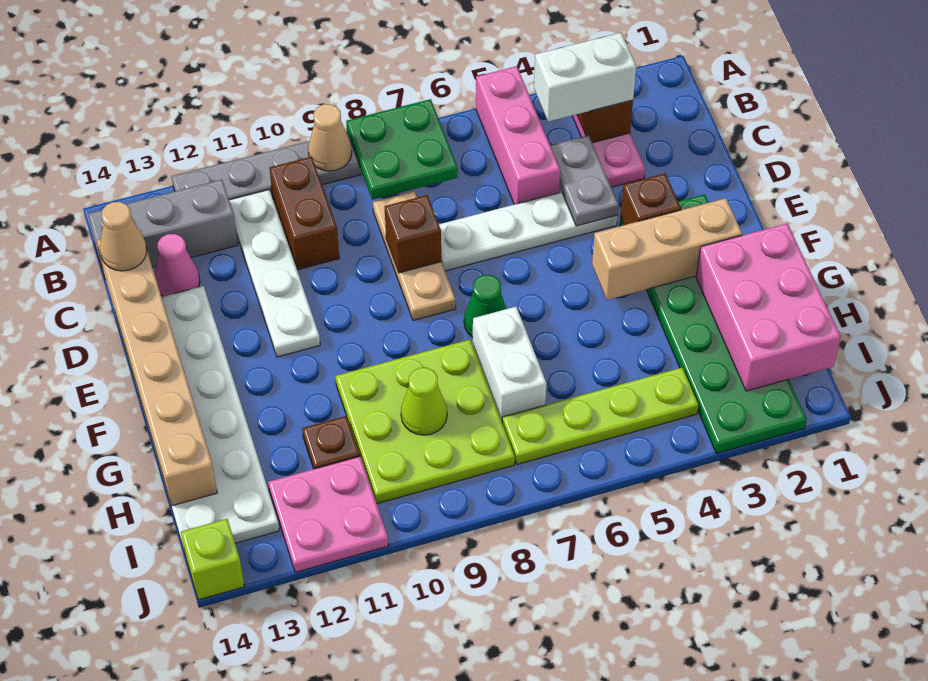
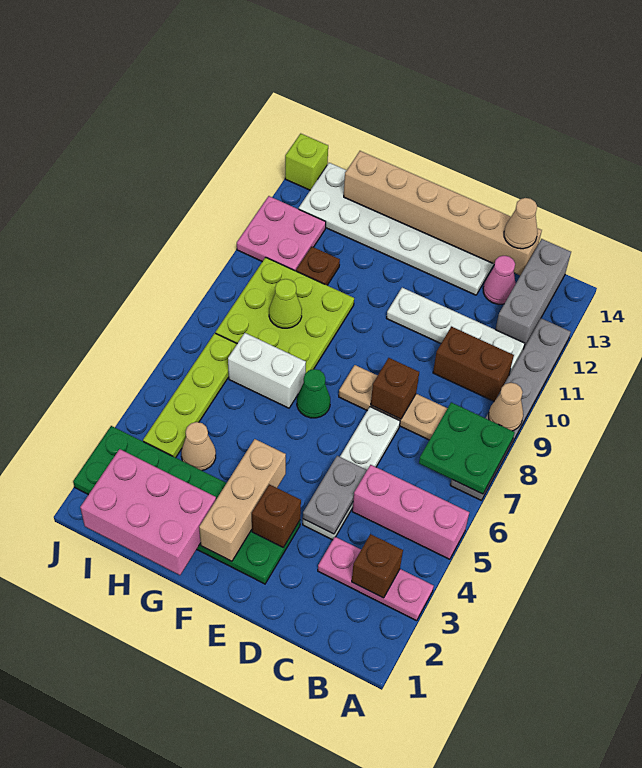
white 1x2 brick [534,33,636,122] -> none
grey 1x2 plate [550,135,618,226] -> grey 1x2 plate turned to [303,456,367,534]
none -> tan 1x1 cone [181,422,216,471]

